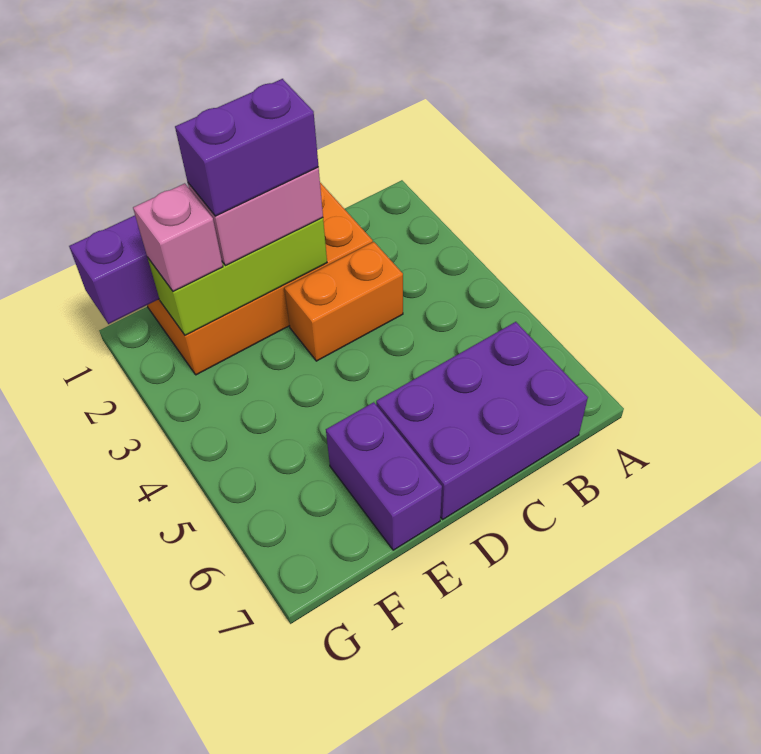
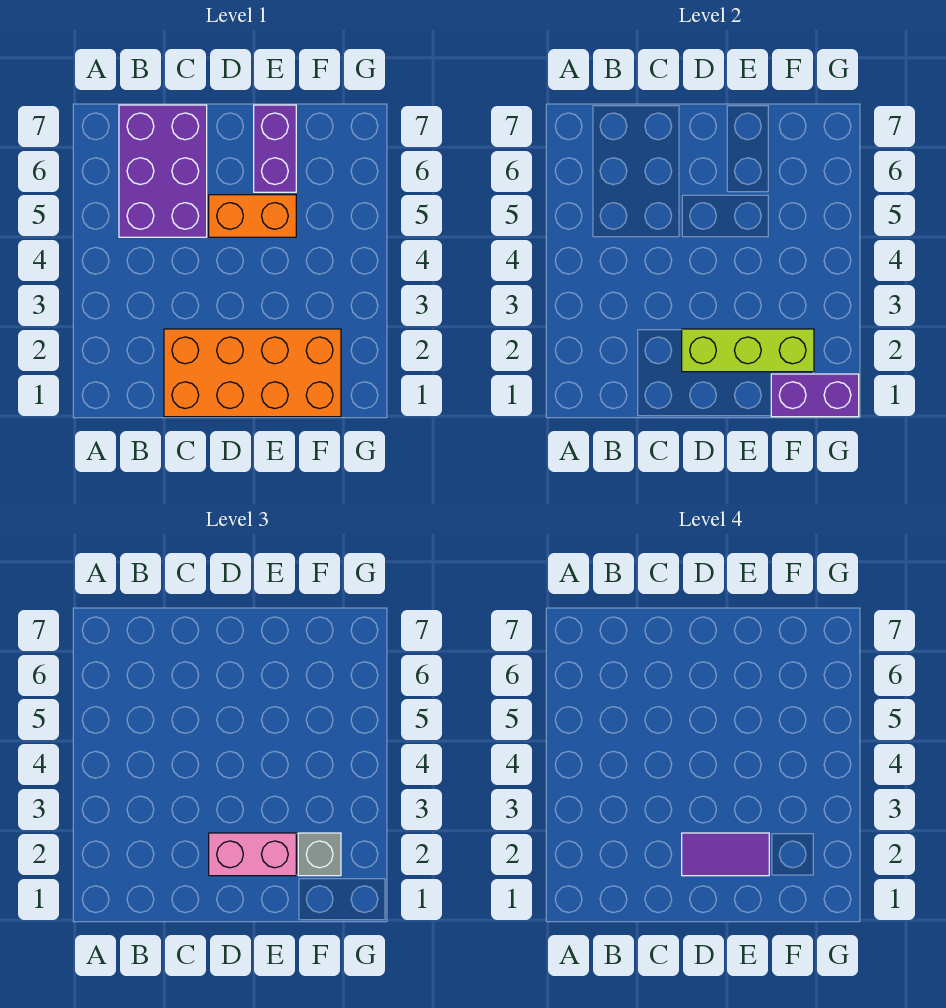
purple 2x3 brick [376,322,588,519] -> purple 2x3 brick turned to [119,105,207,237]
orange 1x2 brick [284,242,403,361] -> orange 1x2 brick moved to [209,195,296,237]
purple 1x2 brick [175,79,319,216] -> purple 1x2 tile [682,833,769,876]
pink 1x1 brick [133,183,223,291] -> grey 1x1 brick [298,833,341,876]

